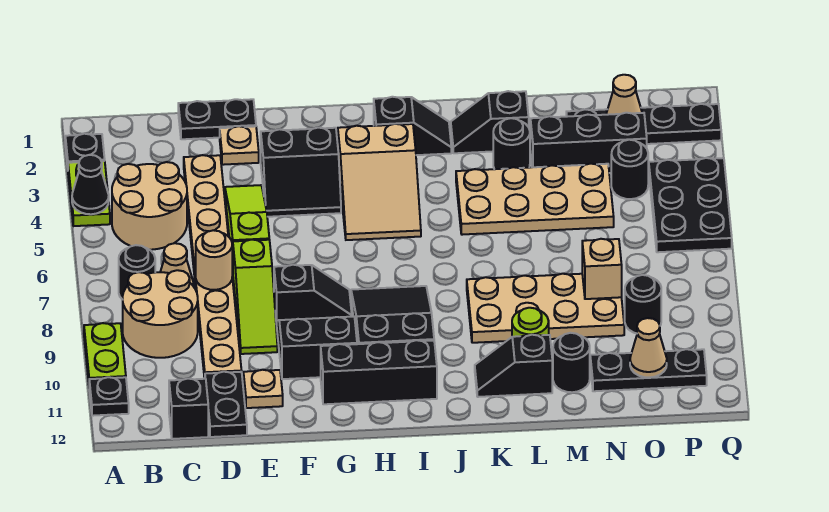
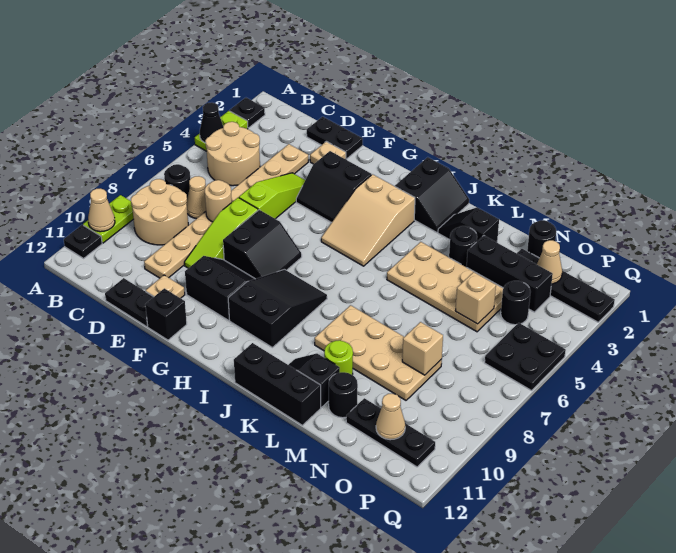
none -> tan 1x1 cone [88,189,115,232]
black 1x1 brick [169,378,208,439] -> black 1x1 brick moved to [145,288,187,340]
black 1x2 plate [205,372,247,437] -> black 1x2 plate turned to [105,278,153,326]
black 1x2 slope [274,265,352,324] -> black 2x2 slope [223,210,302,279]
black 1x3 brick [321,340,437,404] -> black 1x3 brick moved to [234,343,321,425]
black 1x2 slope [374,97,451,155] -> black 2x2 slope [395,157,469,232]
none -> tan 1x1 brick [455,272,496,324]
black 1x1 round brick [625,275,661,333] -> black 1x1 round brick moved to [527,220,556,258]
black 2x3 plate [649,158,732,252] -> black 2x2 plate [485,323,566,390]

